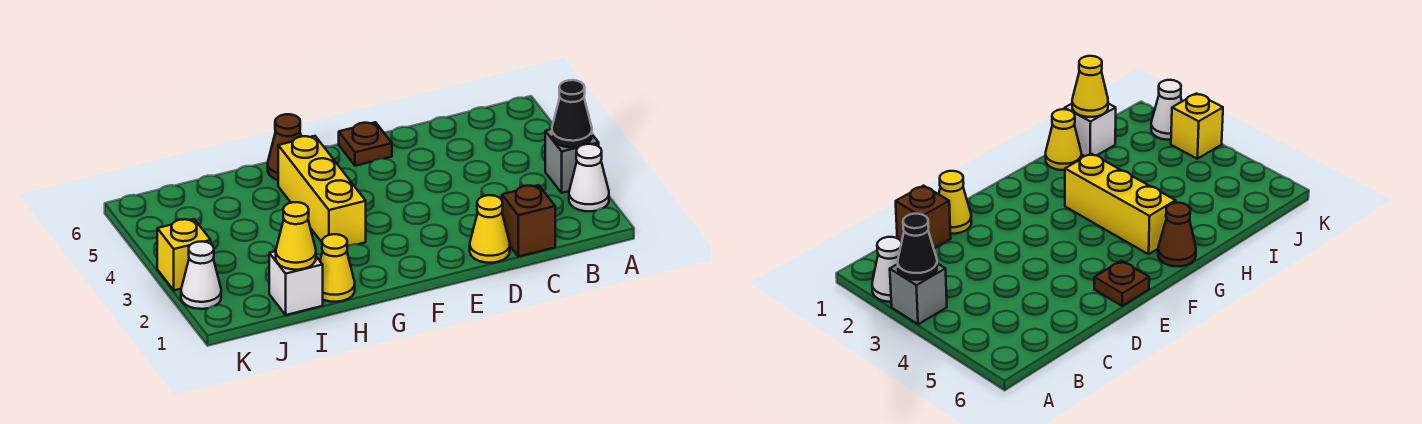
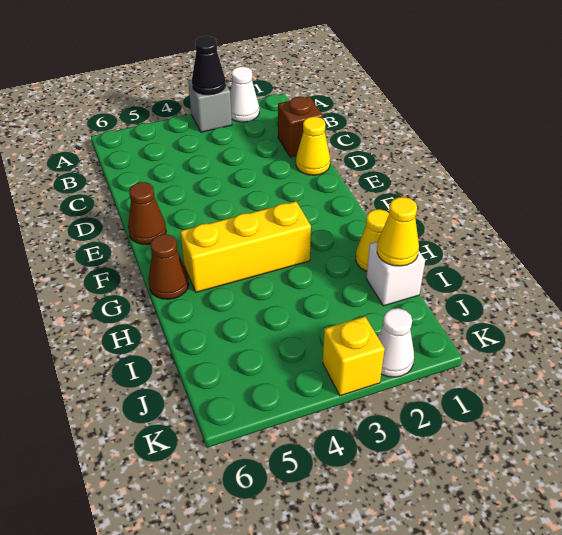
brown 1x1 plate [339,122,392,166] -> brown 1x1 cone [128,182,166,245]

